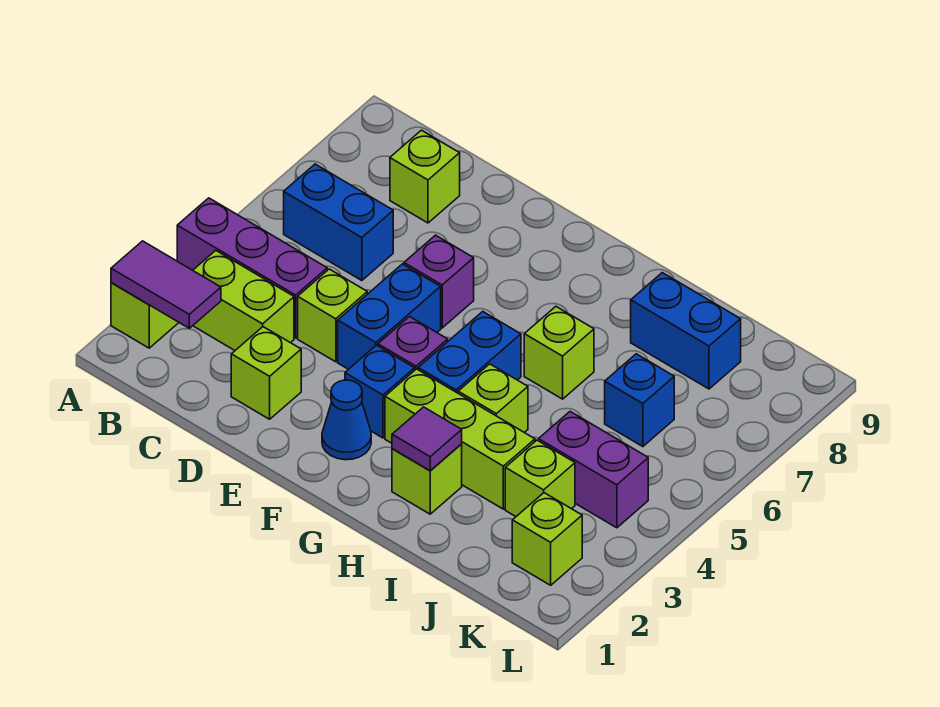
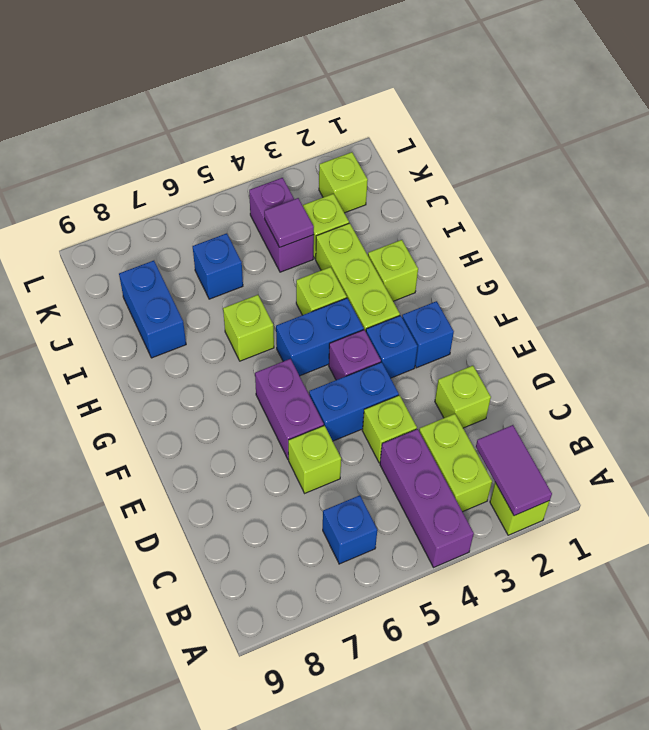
blue 1x2 brick [284,164,393,281] -> blue 1x1 brick [323,495,377,564]
lime 1x1 brick [390,130,460,223] -> lime 1x1 brick moved to [288,426,341,493]
purple 1x1 brick [404,235,474,328] -> purple 1x2 brick [255,359,324,459]
blue 1x1 cone [322,380,371,460] -> blue 1x1 brick [402,301,454,368]
purple 1x1 tile [392,407,462,471] -> purple 1x1 tile moved to [264,198,314,247]

